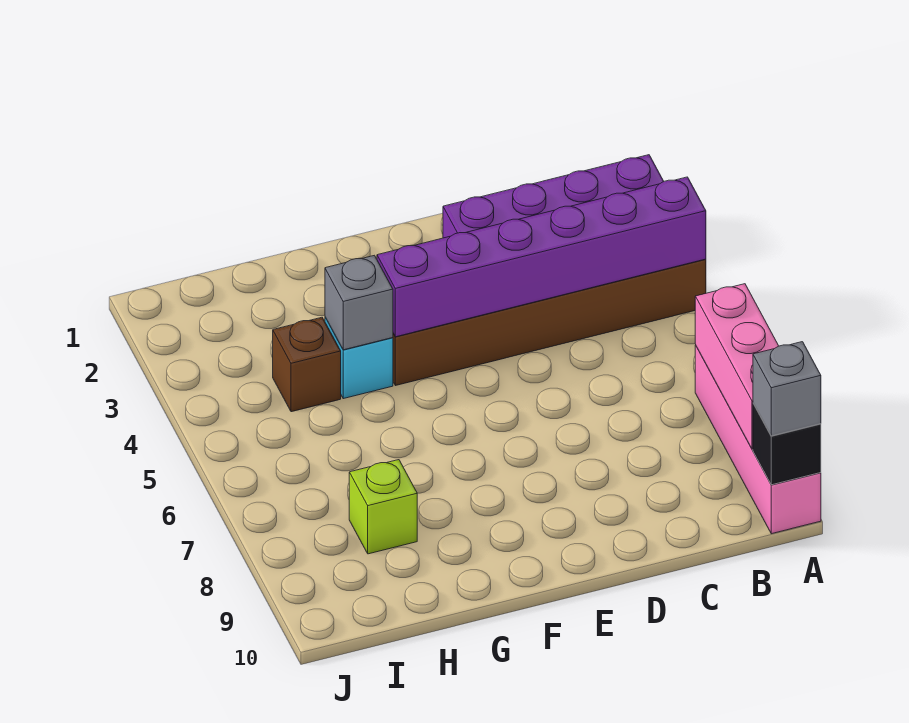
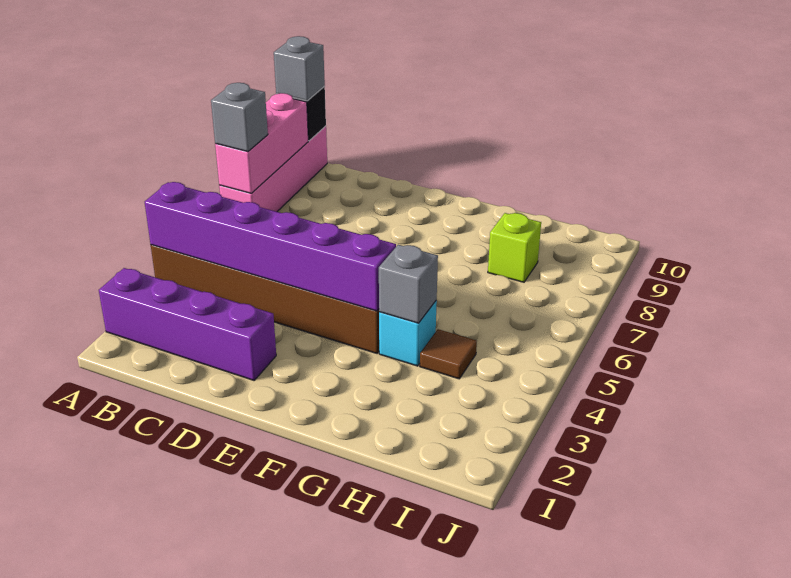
none -> grey 1x1 brick [211,83,268,152]
brown 1x1 brick [273,317,341,412] -> brown 1x1 tile [420,329,477,379]

